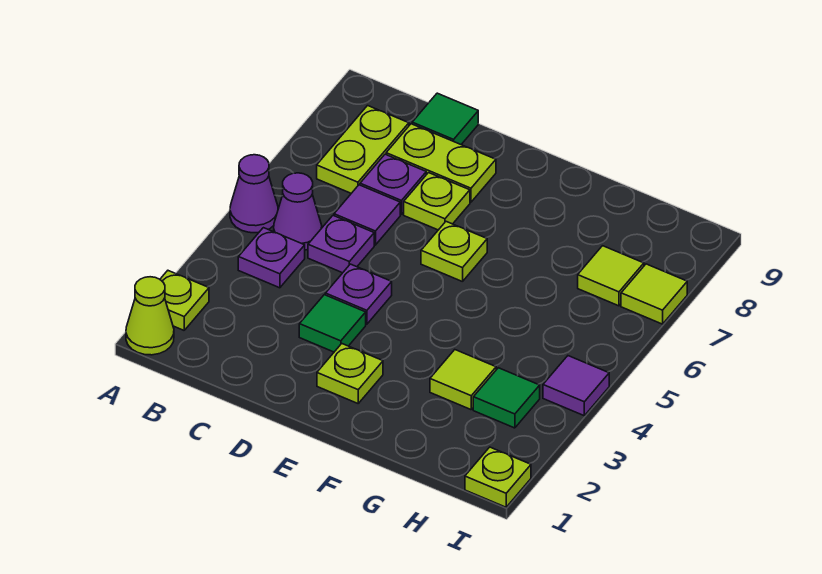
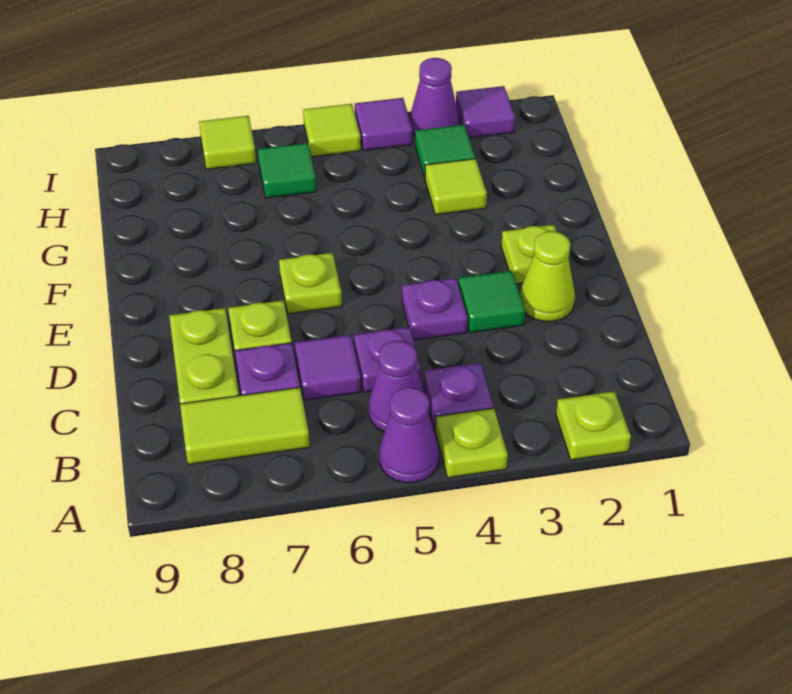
lime 1x1 cone [126,277,174,355] -> lime 1x1 cone moved to [520,231,575,321]
lime 1x2 plate [317,106,409,193] -> lime 1x2 tile [180,388,310,465]
green 1x1 tile [412,93,478,144] -> green 1x1 tile moved to [258,143,316,198]
lime 1x1 tile [578,246,644,306] -> lime 1x1 tile moved to [303,104,361,157]
lime 1x1 plate [465,447,531,507] -> lime 1x1 plate moved to [436,408,508,478]
none -> purple 1x1 tile [456,86,515,138]
none -> purple 1x1 cone [410,58,459,135]

